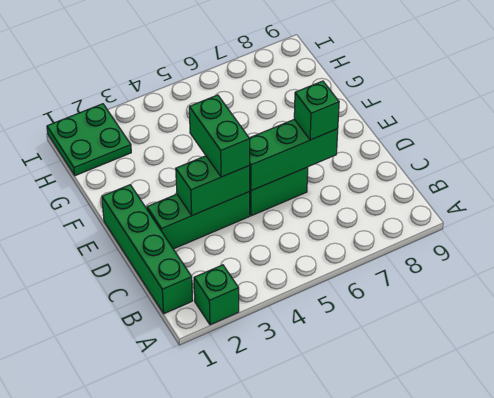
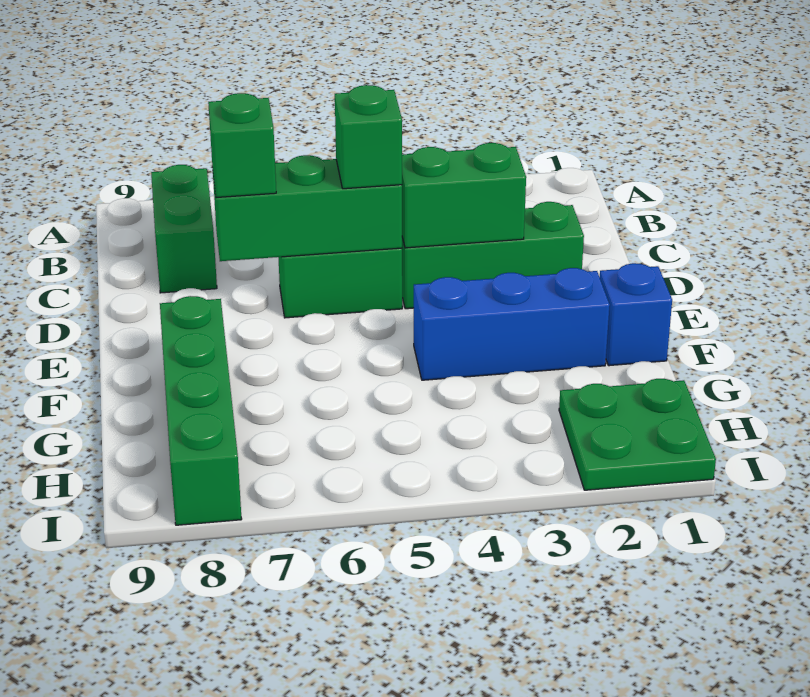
green 1x1 brick [194,265,239,325] -> green 1x1 brick moved to [335,85,402,189]
green 1x4 brick [102,185,193,314] -> green 1x4 brick moved to [160,296,242,525]
green 1x2 brick [189,95,250,177] -> green 1x2 brick moved to [151,165,217,293]
none -> blue 1x1 brick [599,263,672,366]
none -> blue 1x3 brick [414,268,610,380]

